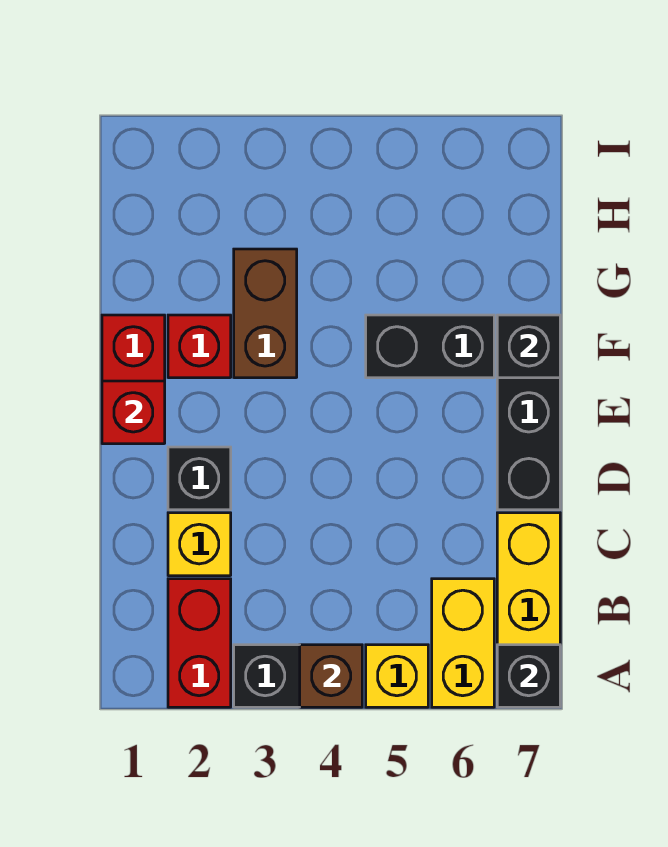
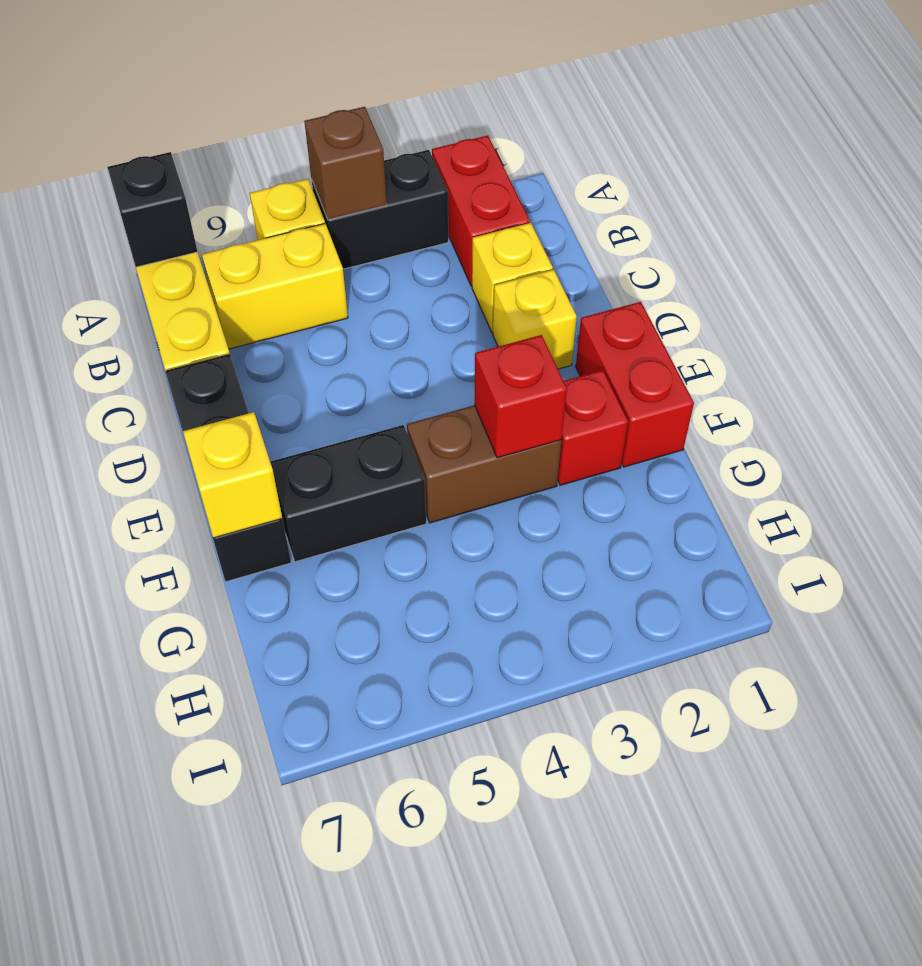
yellow 1x2 brick [432,579,494,707] -> yellow 1x2 brick turned to [202,224,348,349]
black 1x1 brick [168,447,231,510] -> yellow 1x1 brick [493,270,577,369]
red 1x1 brick [102,381,165,444] -> red 1x1 brick moved to [474,335,567,458]
brown 1x2 brick [234,249,297,378] -> brown 1x2 brick turned to [407,405,562,523]
black 1x1 brick [497,315,560,378] -> yellow 1x1 brick [183,412,282,538]

